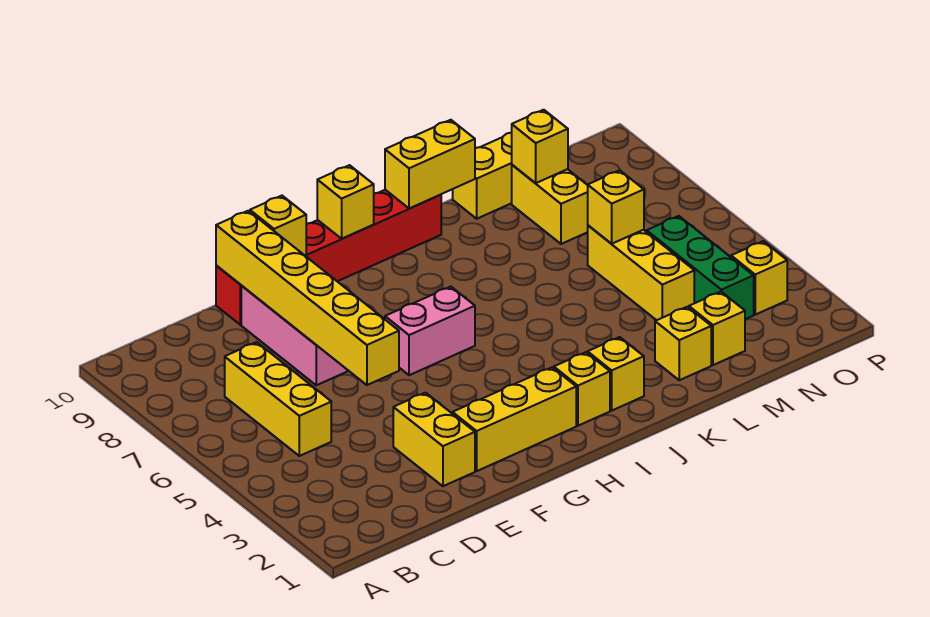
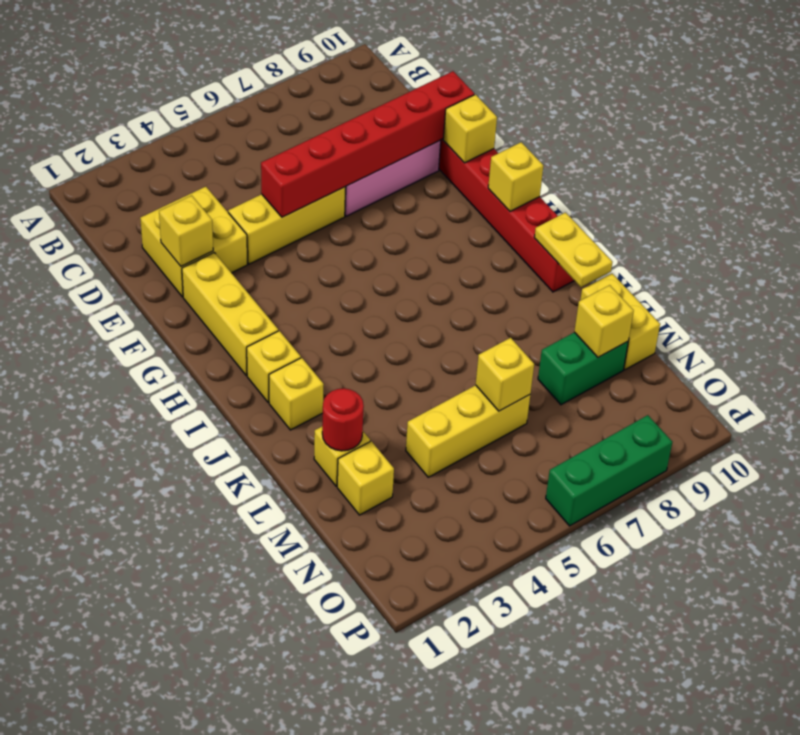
yellow 1x3 brick [225,342,331,456] -> yellow 1x3 brick moved to [228,187,346,264]
yellow 1x2 brick [393,393,475,486] -> yellow 2x2 brick [140,187,248,297]
yellow 1x6 brick [216,211,399,385] -> red 1x6 brick [261,71,474,217]
pink 1x2 brick [385,287,475,375] -> none
yellow 1x2 brick [385,120,475,208] -> yellow 1x2 plate [534,213,612,287]
none -> red 1x1 round brick [322,388,364,451]
yellow 1x2 brick [512,165,588,244] -> green 1x2 brick [538,332,628,405]
green 1x3 brick [647,216,754,319] -> green 1x3 brick moved to [546,415,672,526]
yellow 1x1 brick [731,241,787,315] -> yellow 1x1 brick moved to [159,196,213,266]

